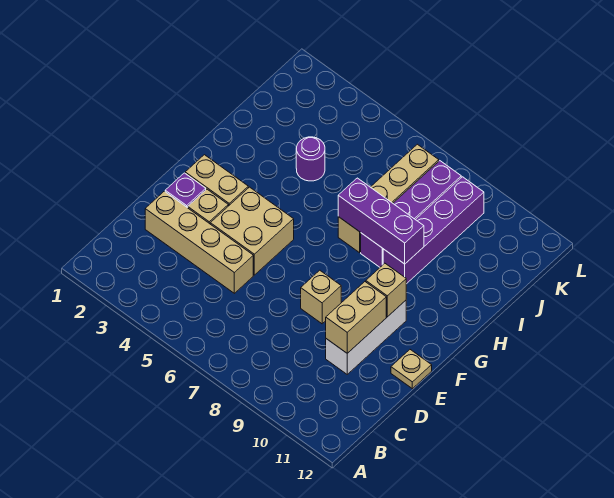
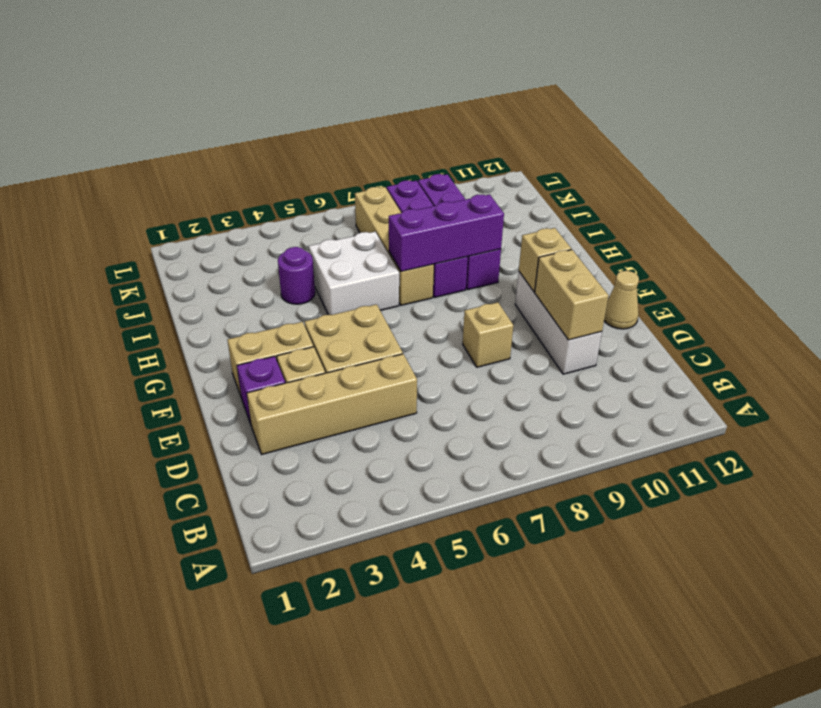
tan 1x1 plate [391,350,432,389] -> tan 1x1 cone [604,271,639,329]
none -> white 2x2 brick [309,232,399,315]

